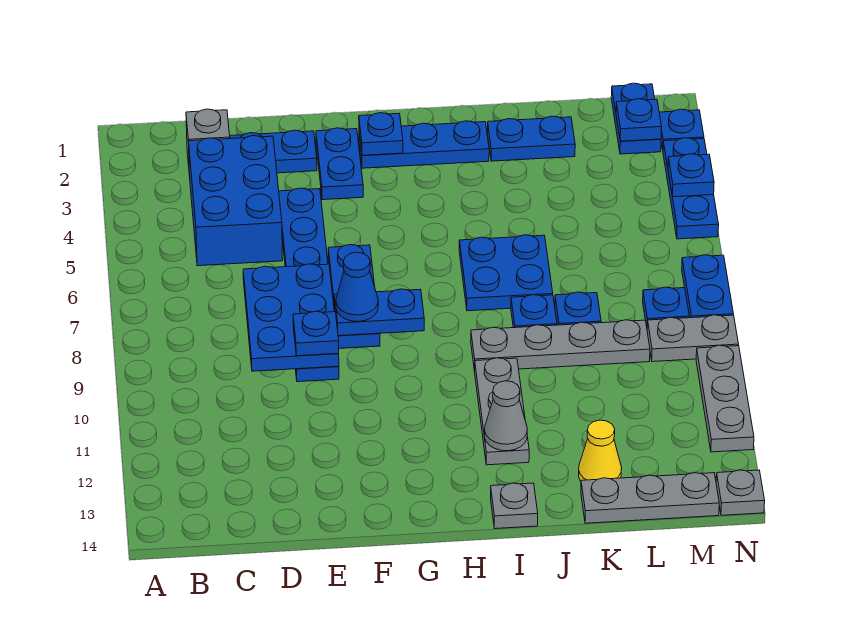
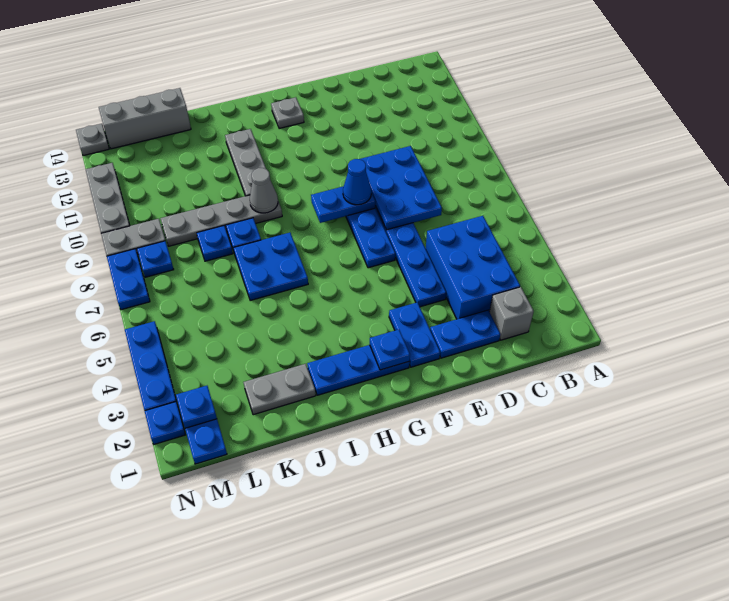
blue 1x1 plate [293,311,339,356] -> none
grey 1x1 cone [485,381,527,451] -> grey 1x1 cone moved to [250,168,278,213]
grey 1x1 plate [491,483,538,529] -> grey 1x1 plate moved to [271,97,304,129]
blue 1x2 plate [488,116,575,161] -> grey 1x2 plate [243,364,316,415]
yellow 1x1 cone [579,420,622,481] -> none
grey 1x3 plate [581,473,719,523] -> grey 1x3 brick [99,88,191,149]
blue 1x1 plate [668,154,714,197] -> none

